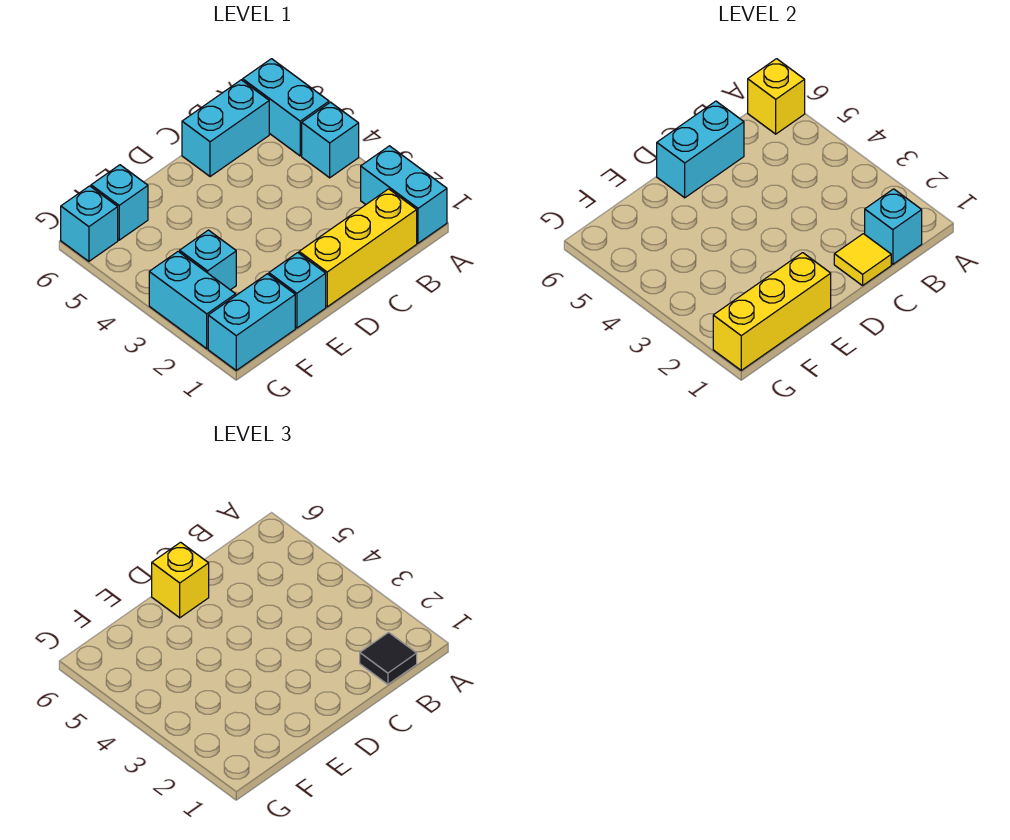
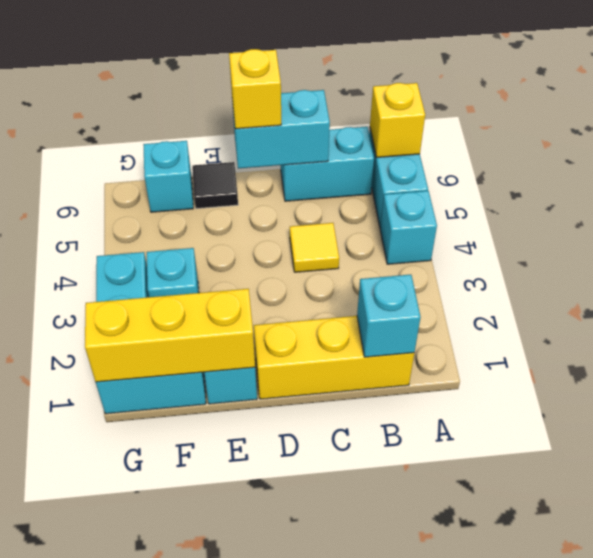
cyan 1x2 brick [361,146,447,243] -> none
black 1x1 tile [360,632,417,684] -> black 1x1 tile moved to [192,162,238,209]
yellow 1x1 tile [834,234,891,286] -> yellow 1x1 tile moved to [290,223,339,272]
cyan 1x1 brick [61,186,118,261] -> none

